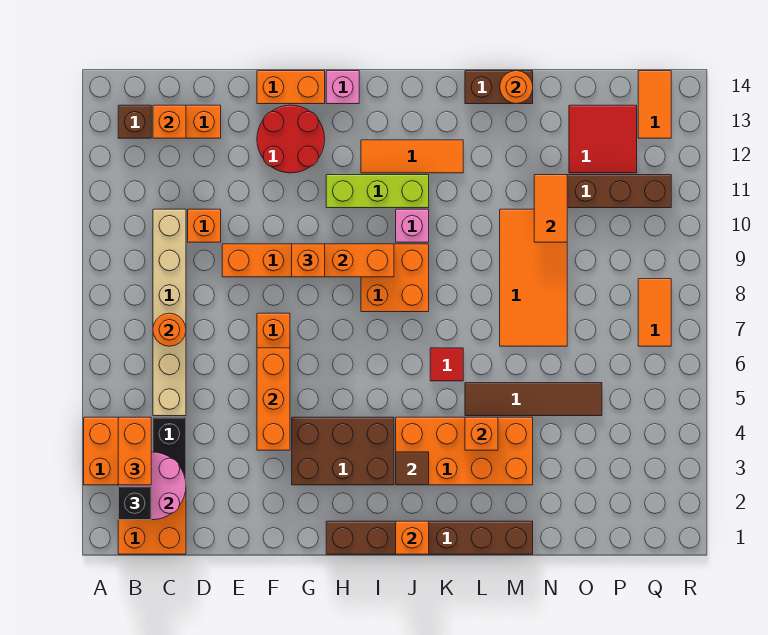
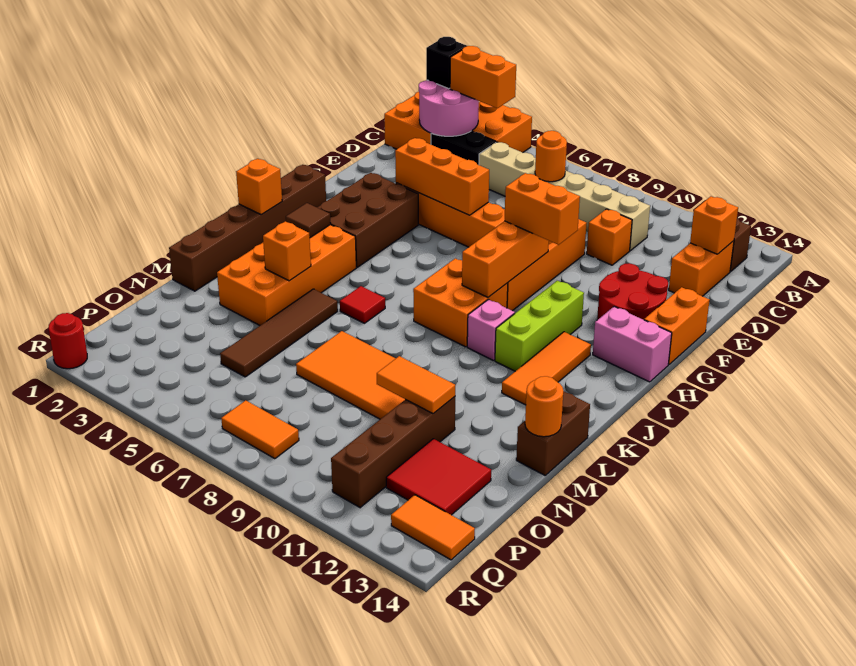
orange 1x1 brick [292,244,325,277] -> orange 1x2 brick [504,173,580,245]
pink 1x1 brick [326,71,359,104] -> pink 1x2 brick [593,307,672,382]
none -> red 1x1 round brick [48,313,87,369]

